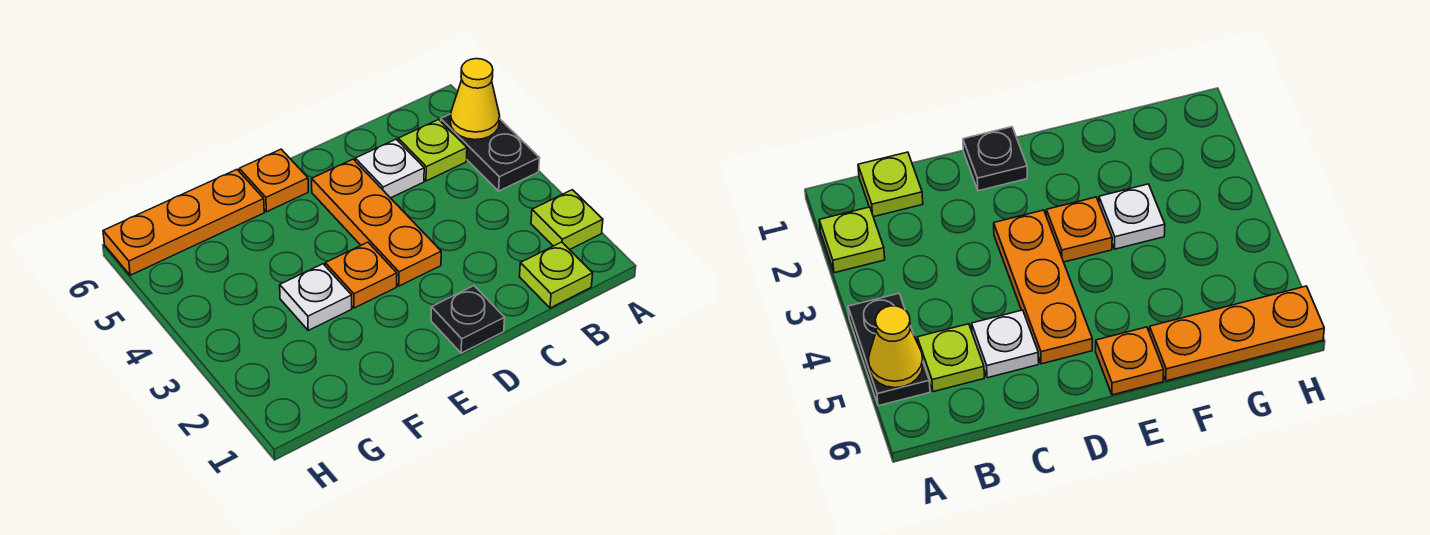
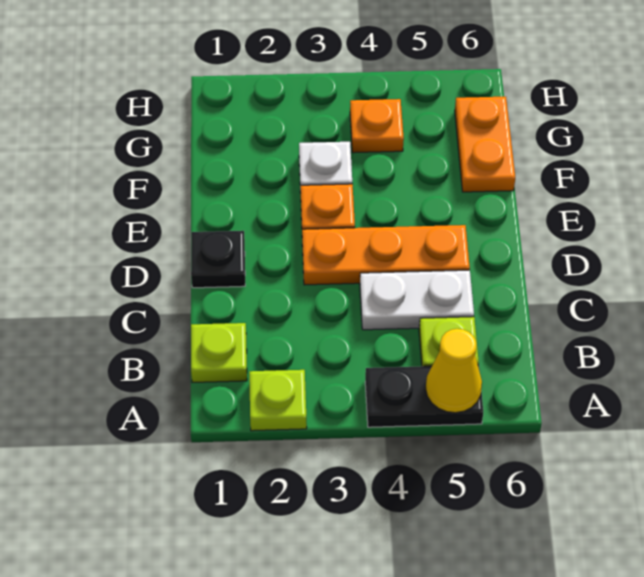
white 1x1 plate [355,139,424,198] -> white 1x2 plate [360,270,474,330]
orange 1x1 plate [239,149,308,212] -> orange 1x1 plate moved to [350,99,404,153]
orange 1x3 plate [103,170,264,275] -> orange 1x2 plate [455,97,515,192]

